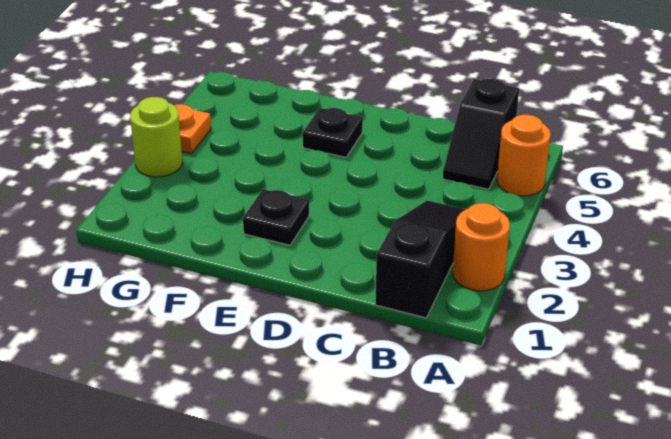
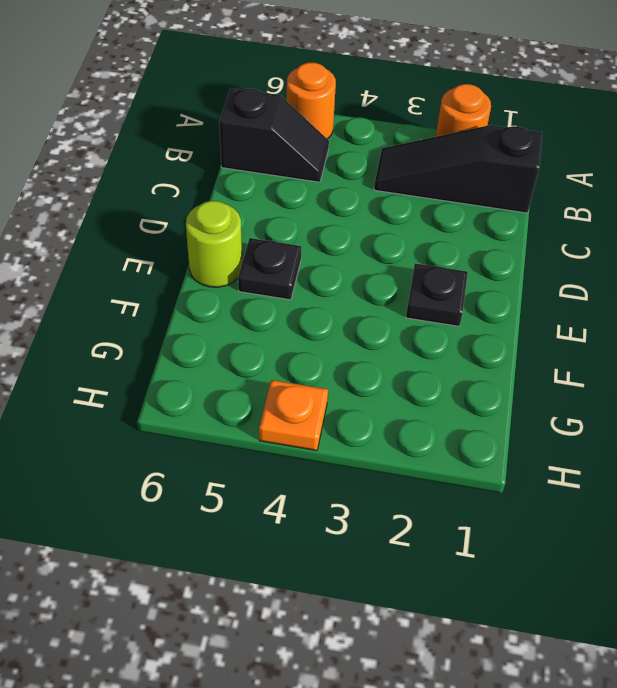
lime 1x1 round brick [130,97,182,177] -> lime 1x1 round brick moved to [186,201,242,287]

